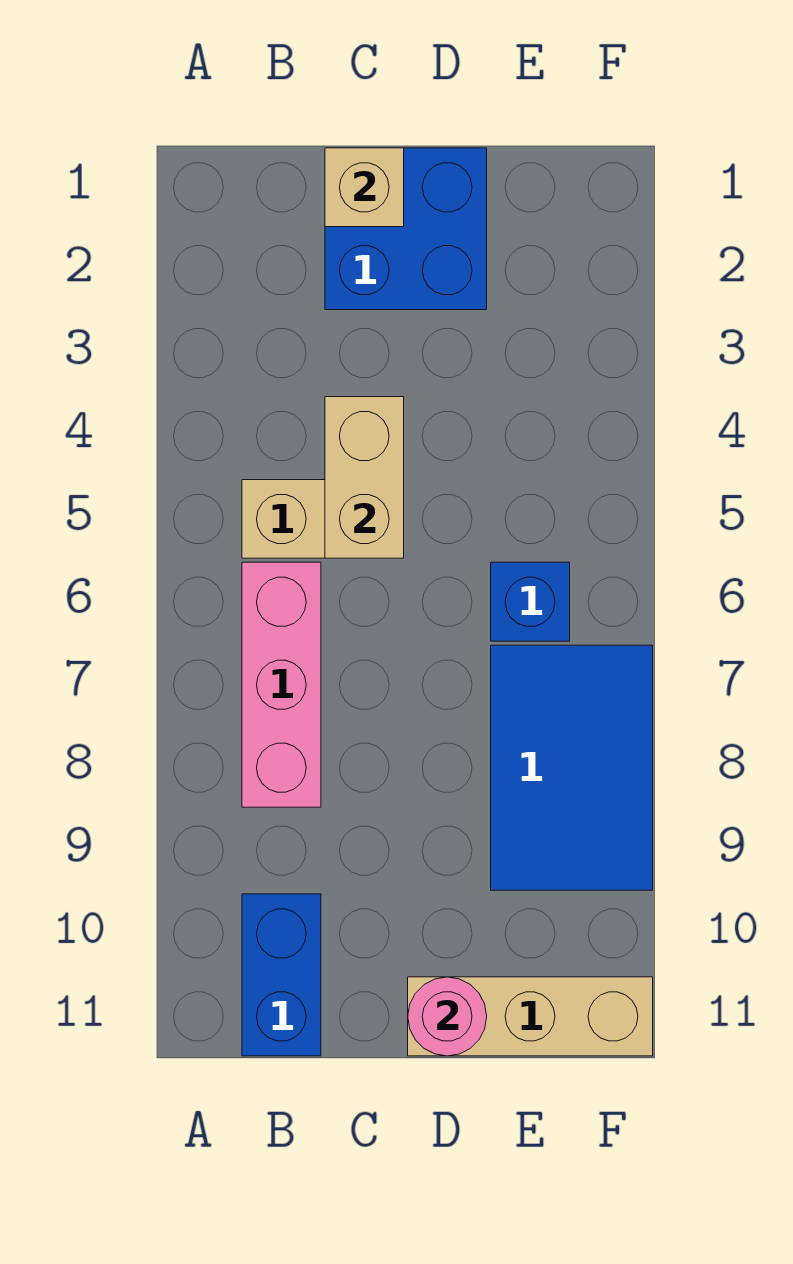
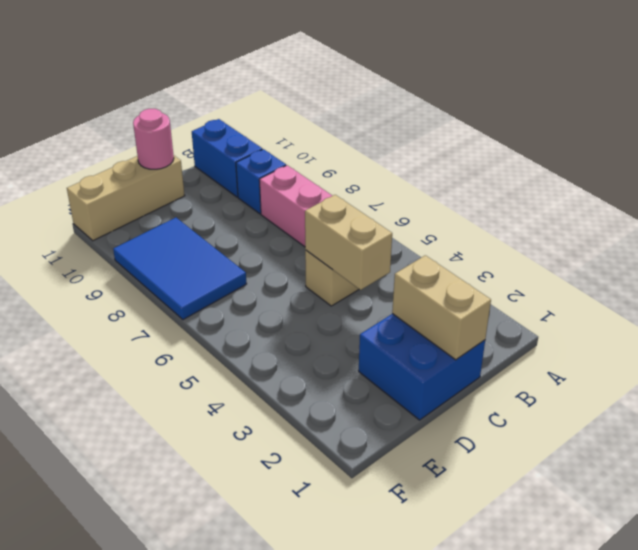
tan 1x1 brick [325,148,404,227] -> tan 1x2 brick [392,255,491,360]
blue 1x1 brick [491,562,570,641] -> blue 1x1 brick moved to [236,149,286,214]

